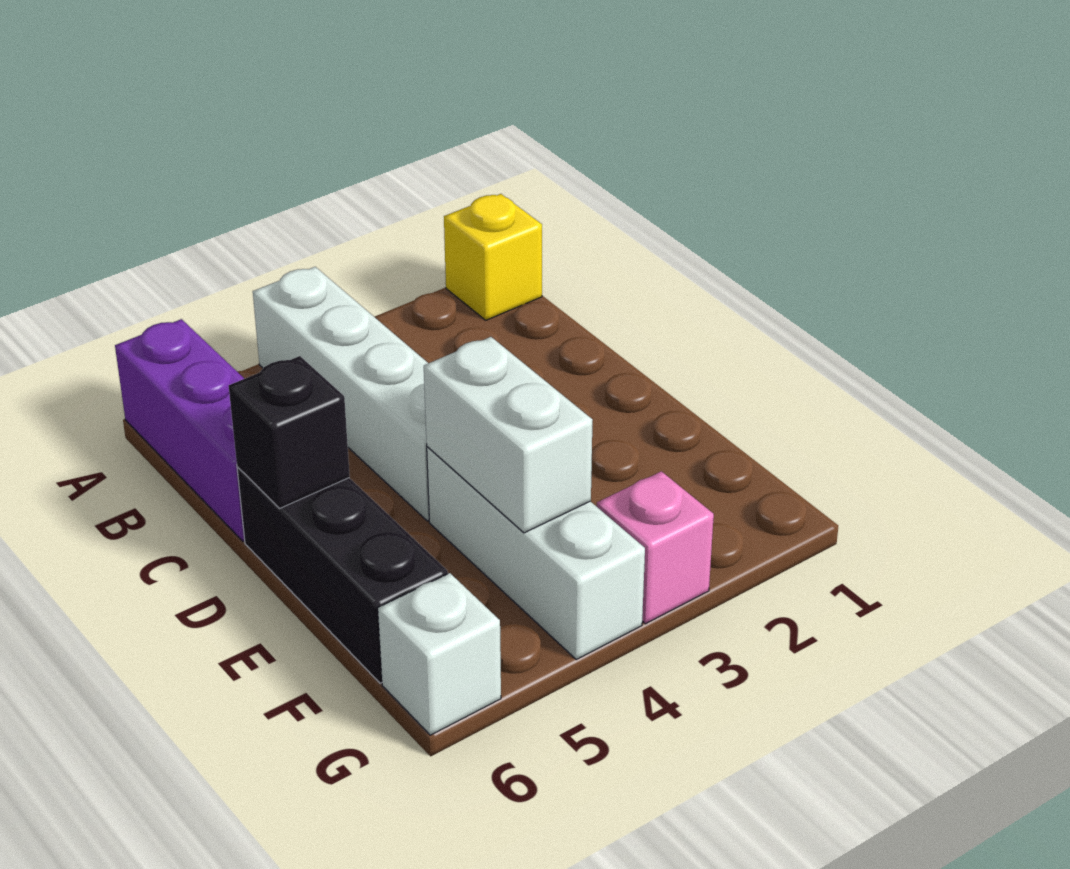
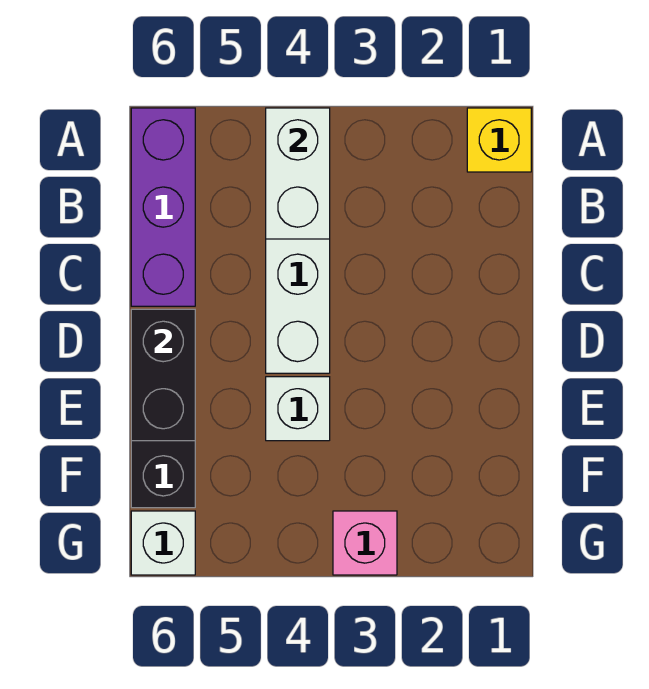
black 1x1 brick [229,356,350,509] -> black 1x2 brick [131,309,195,441]
white 1x3 brick [427,447,645,659] -> white 1x1 brick [266,377,330,441]
white 1x2 brick [424,337,592,533] -> white 1x2 brick moved to [266,108,330,239]

